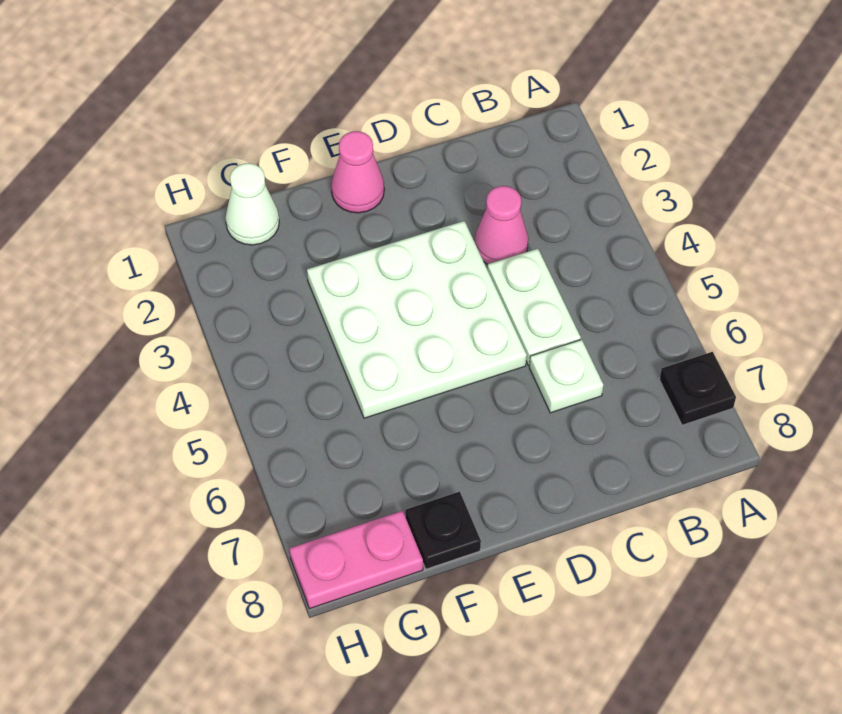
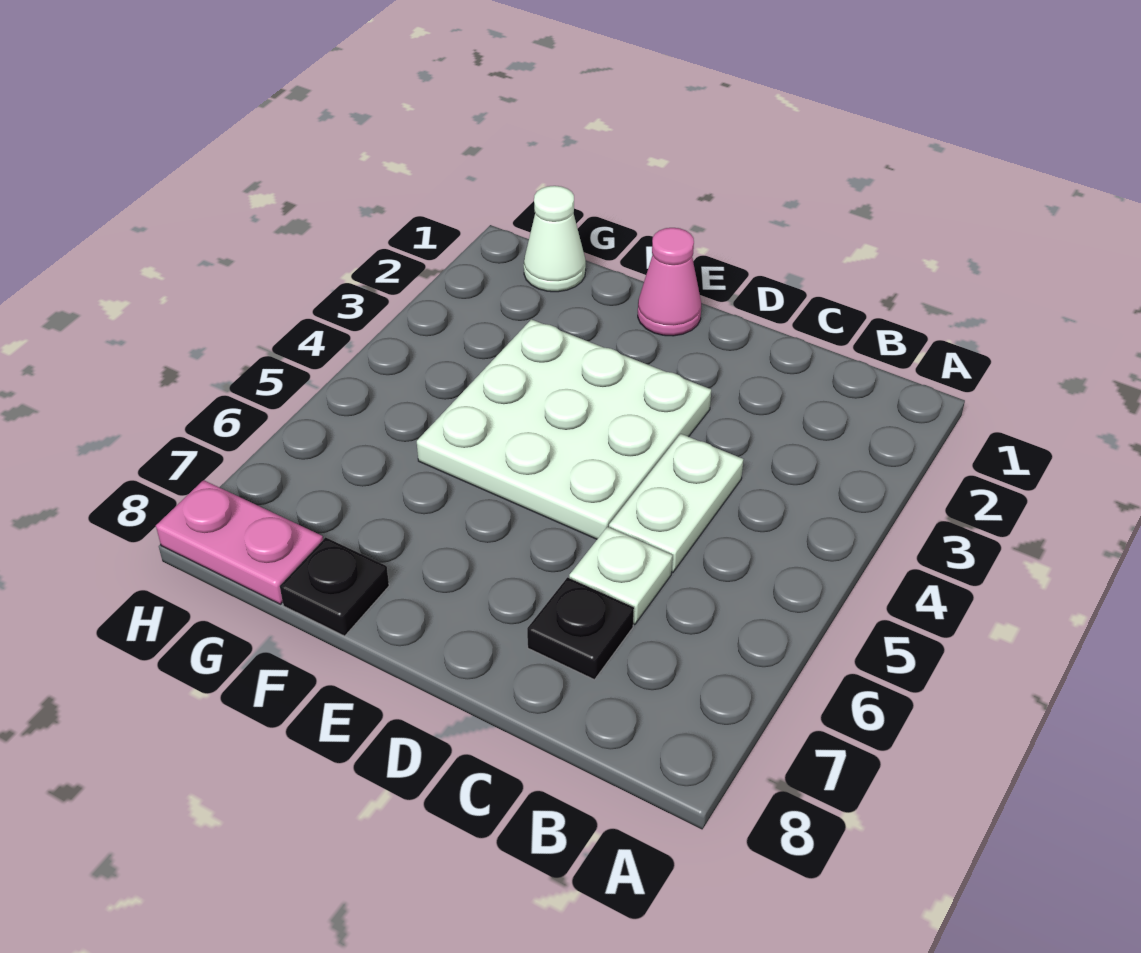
black 1x1 plate [659,352,736,425] -> black 1x1 plate moved to [527,577,634,680]
pink 1x1 cone [475,186,528,264] -> none

